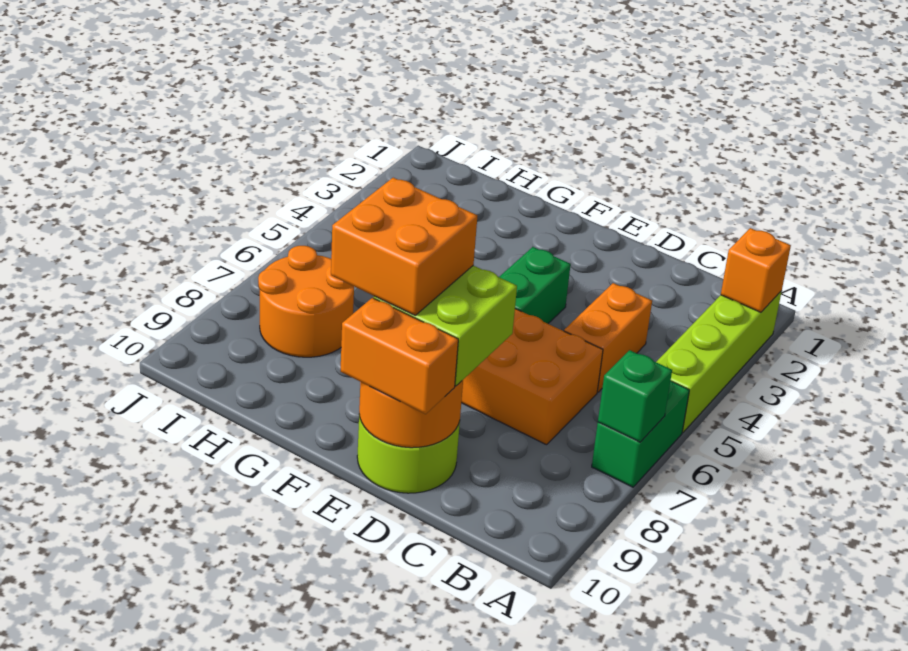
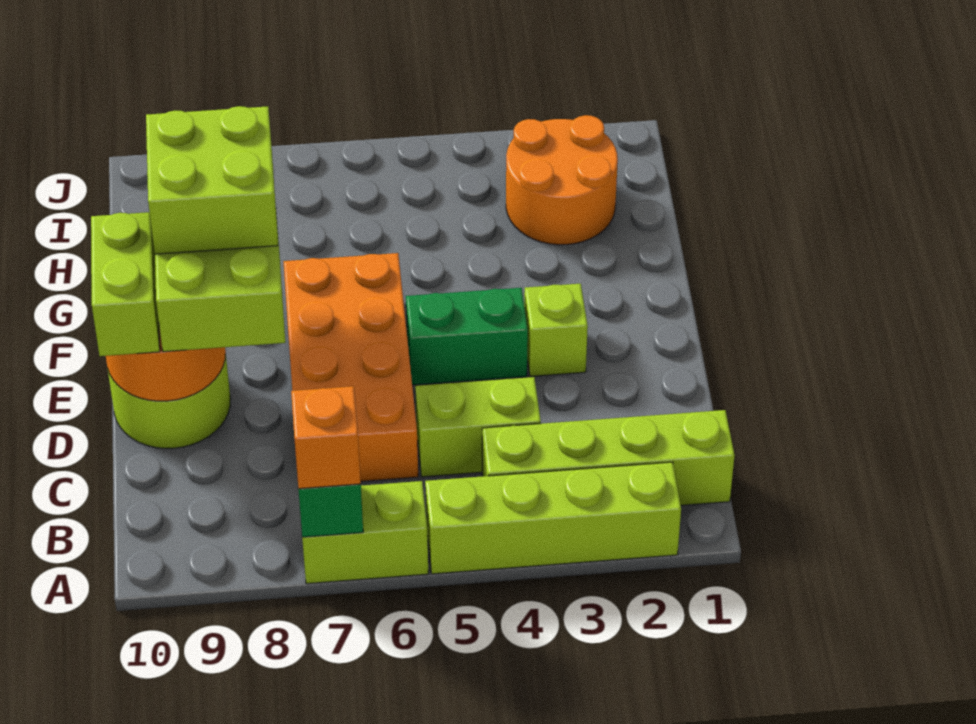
orange 1x1 brick [721,228,791,312] -> orange 1x1 brick moved to [291,386,361,489]
green 1x2 brick [592,381,689,487] -> lime 1x2 brick [302,481,428,584]
none -> lime 1x4 brick [482,410,735,505]
orange 1x2 brick [564,283,652,392] -> lime 1x2 brick [415,377,541,477]
orange 1x2 brick [341,298,458,414] -> lime 1x2 brick [91,212,160,356]
none -> lime 1x1 brick [524,284,588,376]
orange 2x2 brick [331,178,477,315] -> lime 2x2 brick [146,106,278,254]
orange 2x2 round brick [258,246,354,357] -> orange 2x2 round brick moved to [506,115,618,245]

